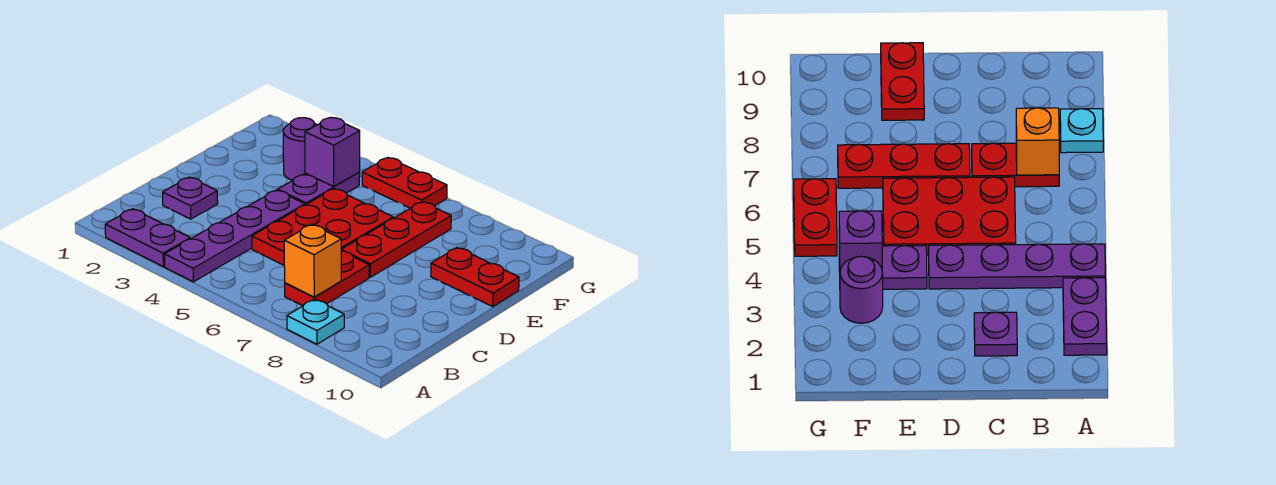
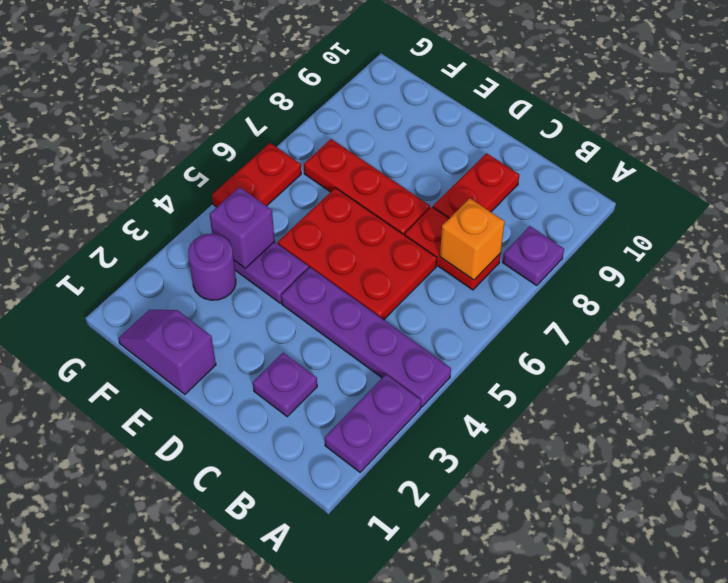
cyan 1x1 plate [287,299,344,344] -> purple 1x1 plate [503,226,564,286]
none -> purple 1x2 slope [118,310,216,394]
red 1x2 plate [431,248,519,307] -> red 1x2 plate moved to [433,153,519,218]

